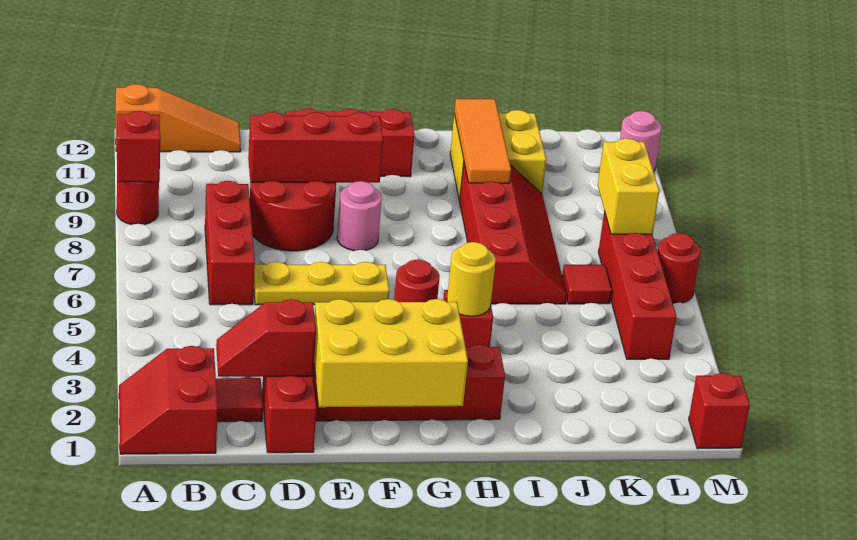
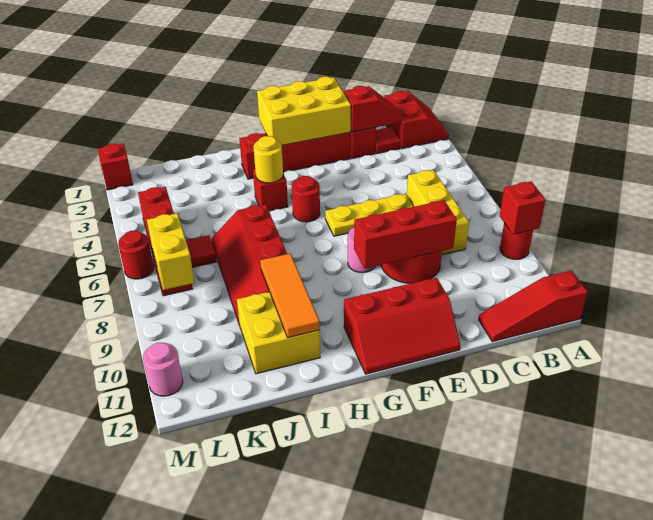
orange 1x3 slope [116,84,241,152] -> red 1x3 slope [479,271,588,342]
red 1x3 brick [205,181,255,305] -> yellow 1x3 brick [407,170,469,255]

